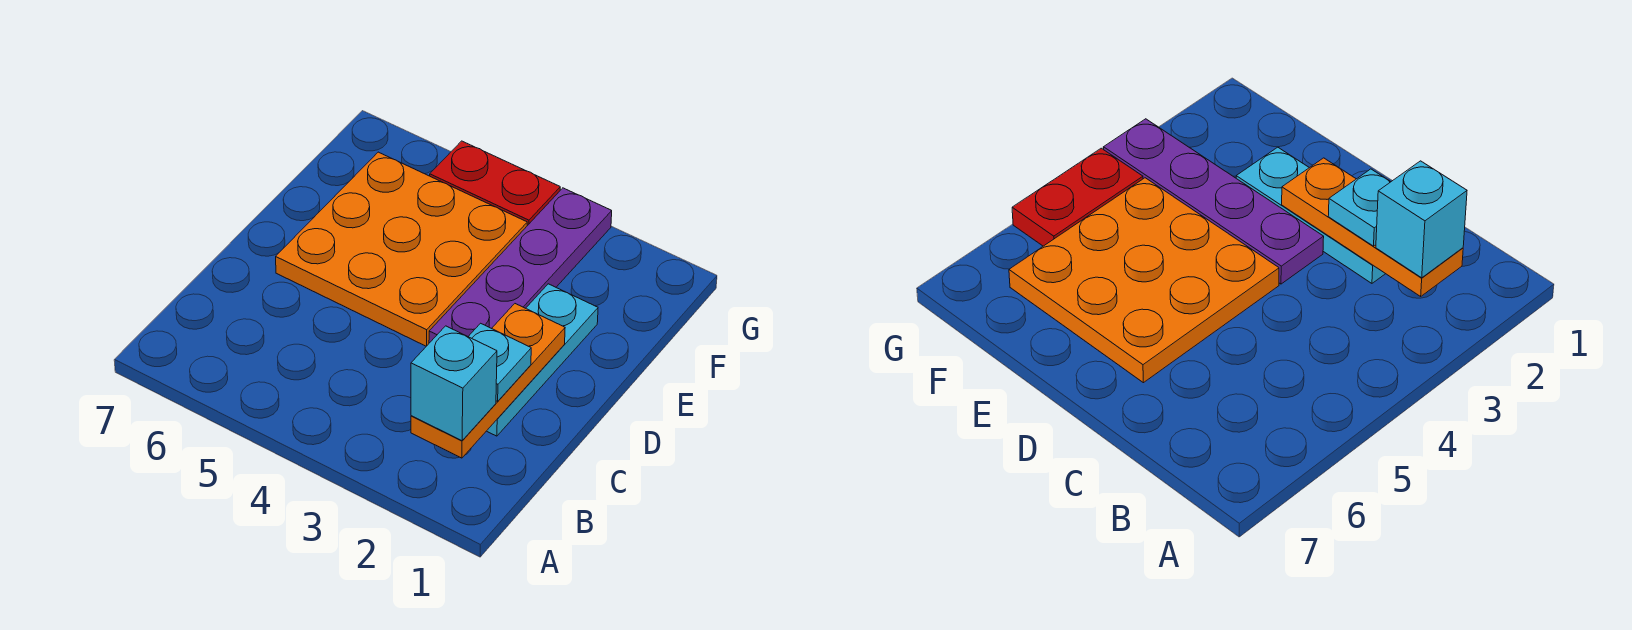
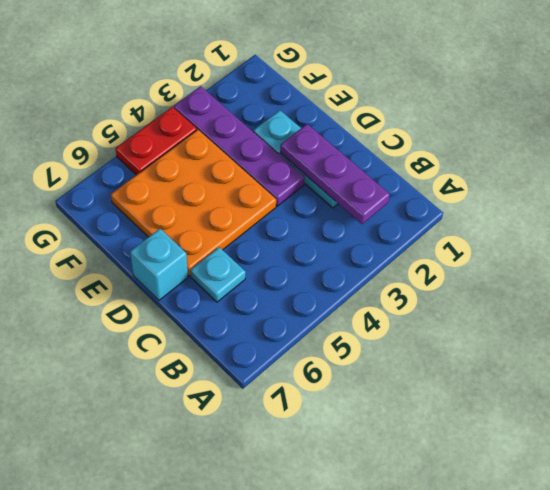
orange 1x3 plate [411,304,565,458] -> purple 1x3 plate [280,124,390,224]
cyan 1x1 brick [411,326,497,441] -> cyan 1x1 brick moved to [130,229,188,300]
cyan 1x1 plate [468,323,531,401] -> cyan 1x1 plate moved to [190,247,246,302]

